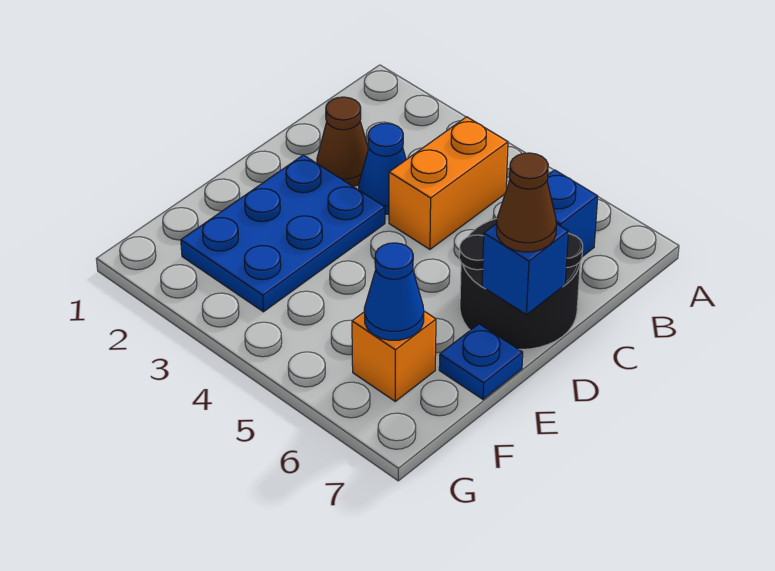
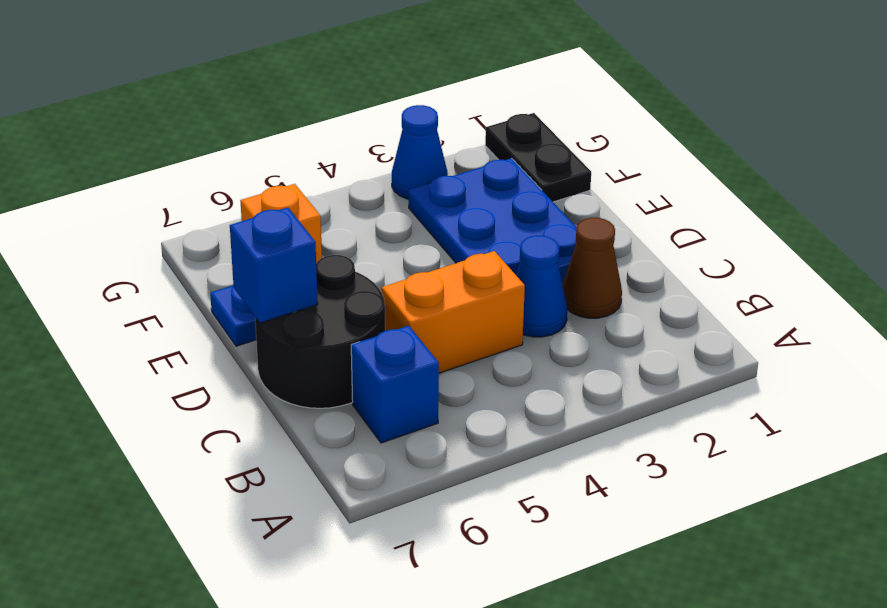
orange 1x2 brick [389,117,508,249] -> orange 1x2 brick turned to [382,251,525,373]
brown 1x1 cone [496,153,557,252] -> none
none -> black 1x2 plate [485,113,591,202]
blue 1x1 cone [364,243,424,340] -> blue 1x1 cone moved to [392,105,448,199]

